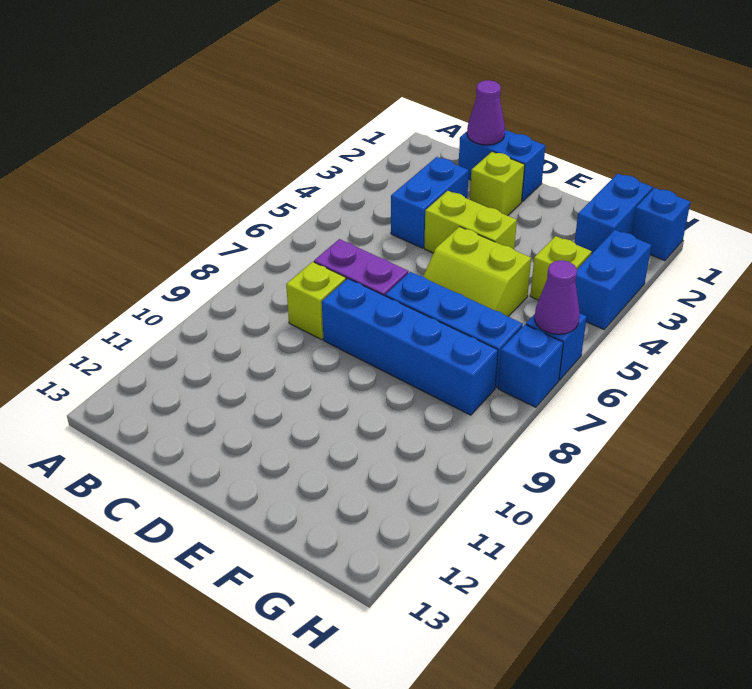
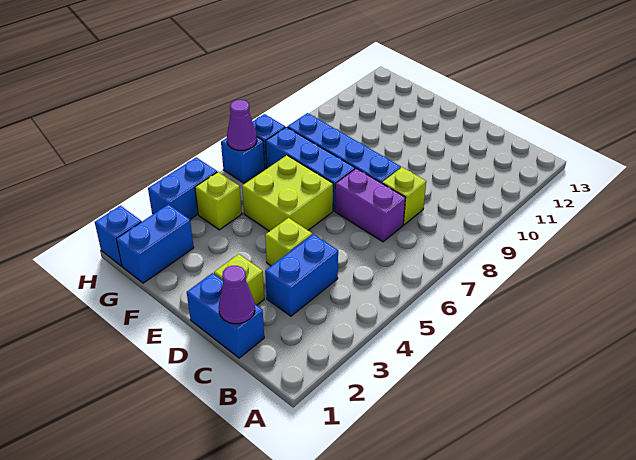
lime 1x2 brick [424,191,517,253] -> lime 1x1 brick [265,218,312,266]
lime 2x2 slope [423,227,531,317] -> lime 2x2 brick [242,155,333,231]

